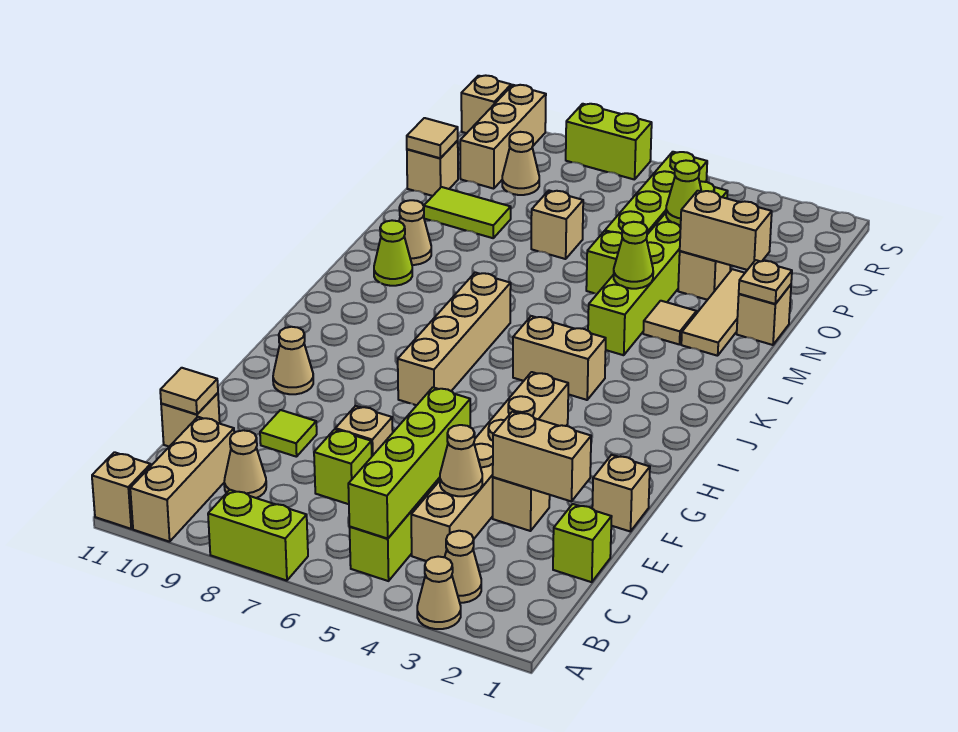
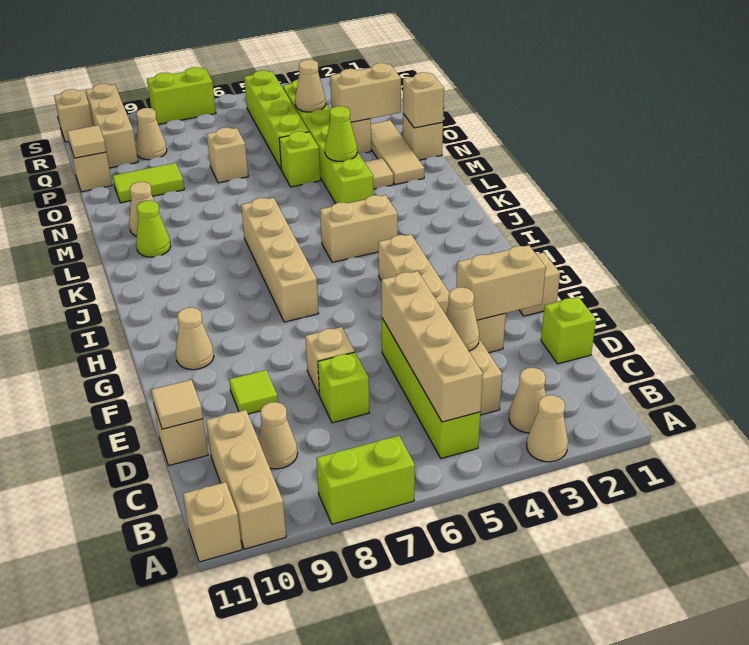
lime 1x4 brick [348,387,470,539] -> tan 1x4 brick [381,271,483,422]
tan 1x1 plate [739,260,792,304] -> tan 1x1 brick [403,72,444,128]
lime 1x1 cone [666,160,701,225] -> tan 1x1 cone [295,60,326,112]

